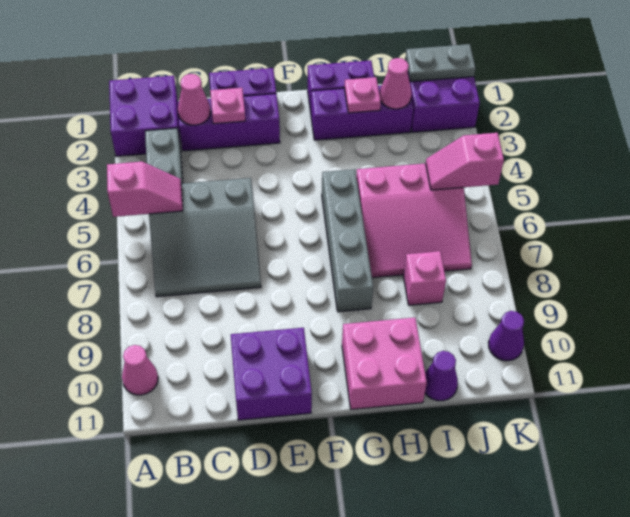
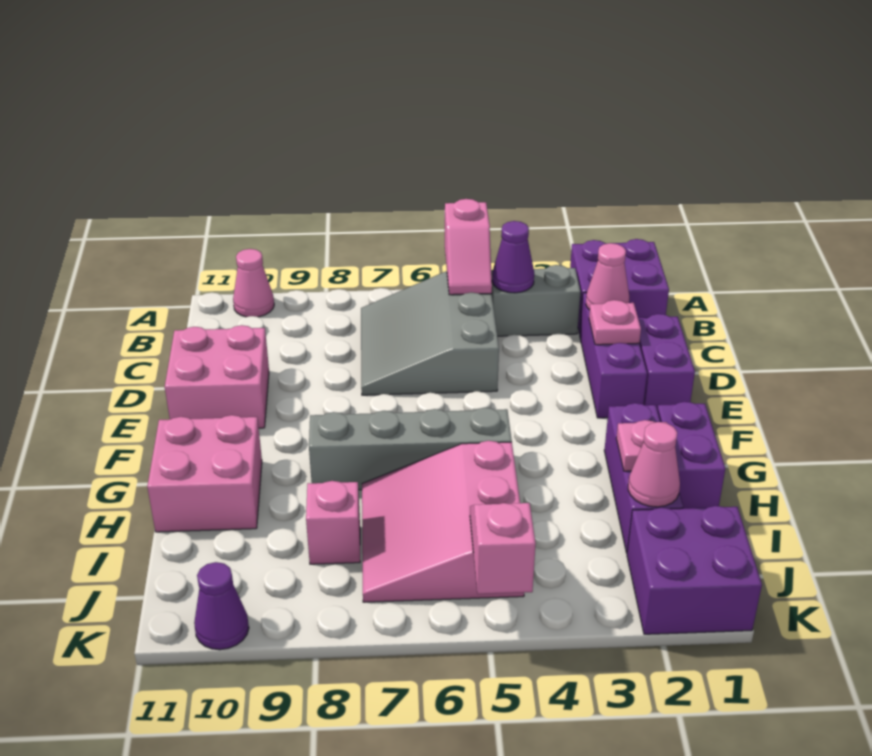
purple 2x2 brick [231,328,312,420] -> pink 2x2 brick [165,325,269,428]
purple 1x1 cone [425,351,458,401] -> purple 1x1 cone moved to [492,221,534,293]
grey 1x2 plate [406,44,475,82] -> none

